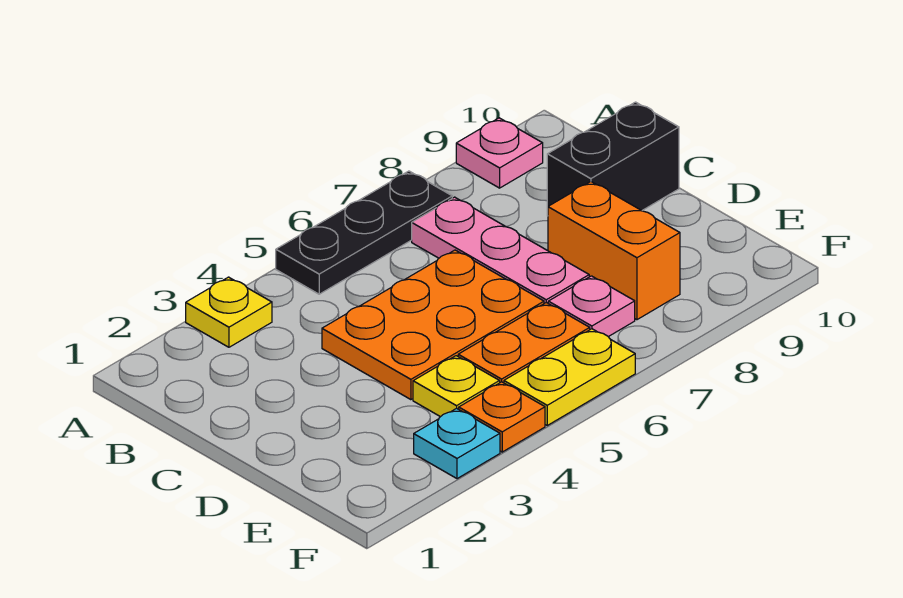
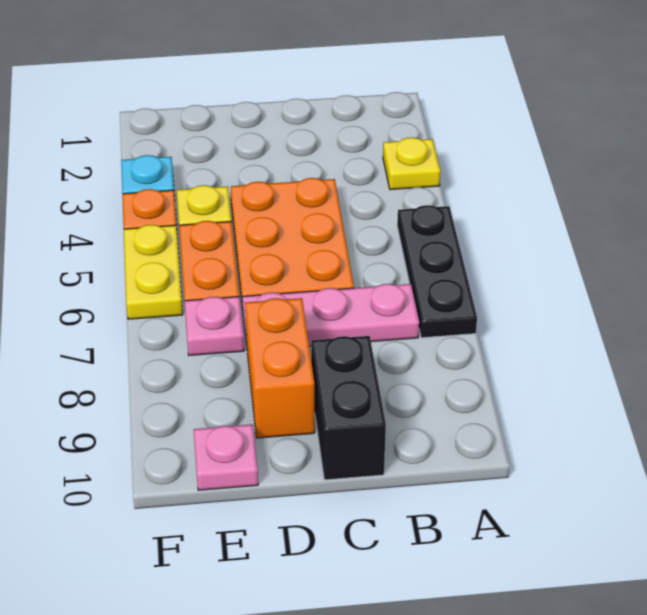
pink 1x1 plate [456,118,543,188] -> pink 1x1 plate moved to [194,424,258,490]
orange 1x2 brick [548,182,680,320] -> orange 1x2 brick turned to [245,298,315,438]

